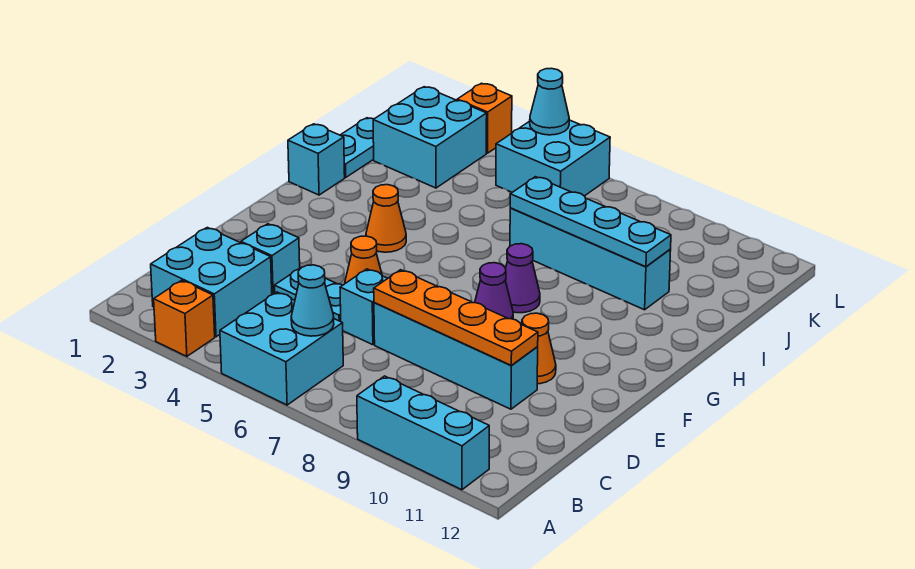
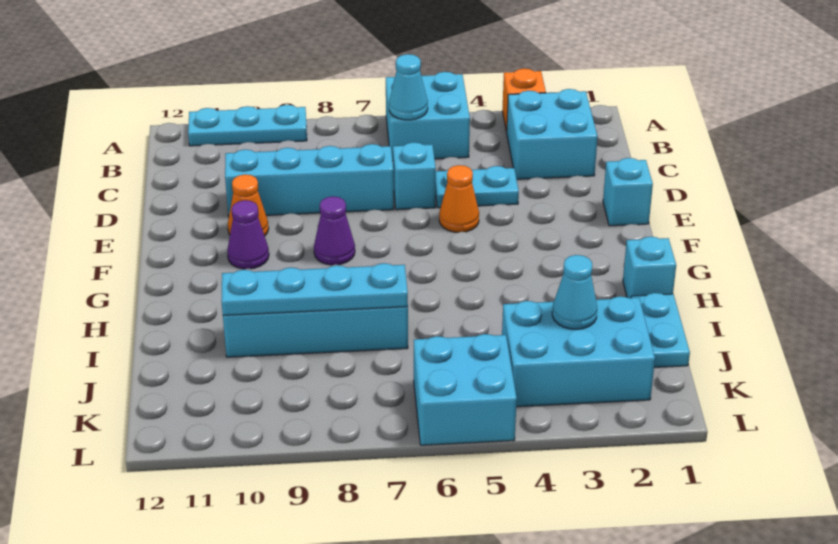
cyan 1x3 brick [357,376,489,490] -> cyan 1x3 plate [188,105,307,146]
cyan 1x1 brick [241,224,300,295] -> cyan 1x1 brick moved to [603,158,653,226]
orange 1x4 plate [374,270,538,366] -> none
orange 1x1 cone [366,185,406,252] -> none
purple 1x1 cone [505,244,540,313] -> purple 1x1 cone moved to [227,200,269,269]
cyan 2x2 brick [373,87,487,188] -> cyan 2x3 brick [502,296,655,407]
orange 1x1 brick [457,83,512,153] -> none
cyan 1x1 cone [530,68,569,135] -> cyan 1x1 cone moved to [552,255,597,329]

